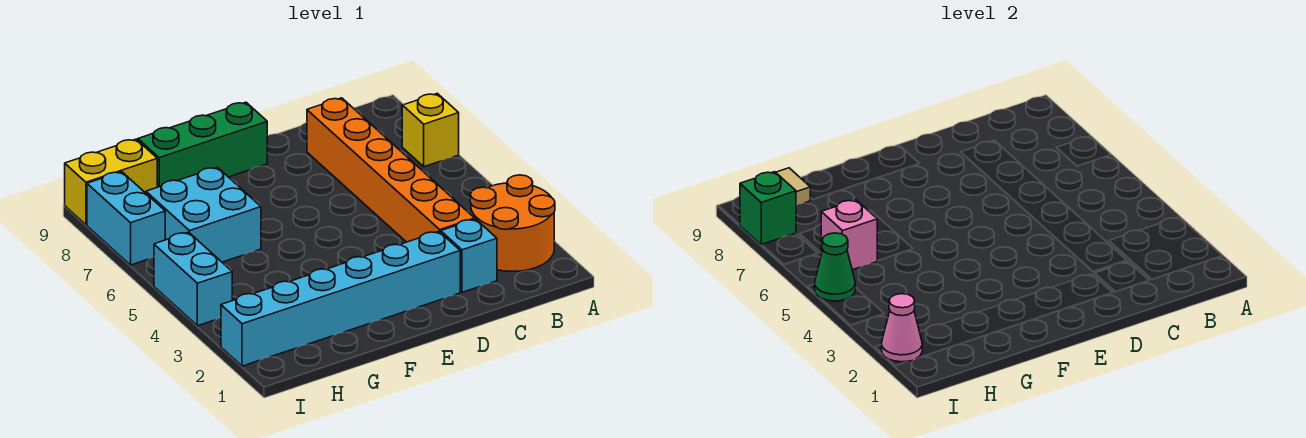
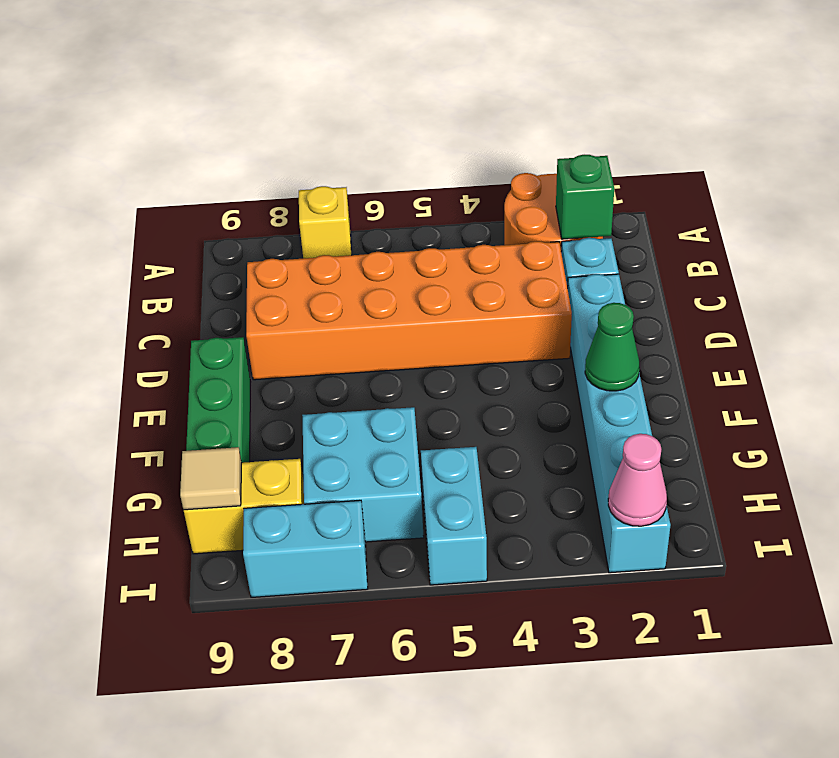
orange 1x6 brick [307,98,475,242] -> orange 2x6 brick [246,241,572,380]
pink 1x1 brick [821,200,877,270] -> none
yellow 1x2 brick [65,139,157,225] -> yellow 1x2 brick turned to [184,459,304,554]
cyan 1x2 brick [154,232,232,326] -> cyan 1x2 brick turned to [421,447,487,585]
green 1x1 cone [815,233,855,301] -> green 1x1 cone moved to [585,303,639,391]
green 1x1 brick [740,172,796,245] -> green 1x1 brick moved to [556,155,614,239]

